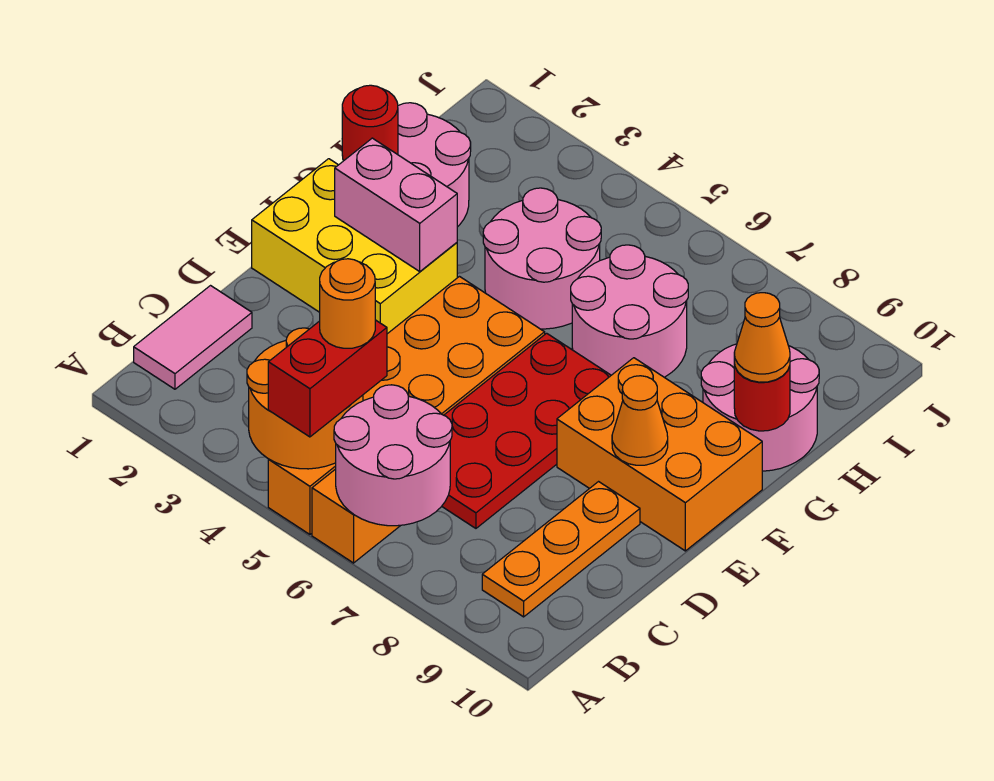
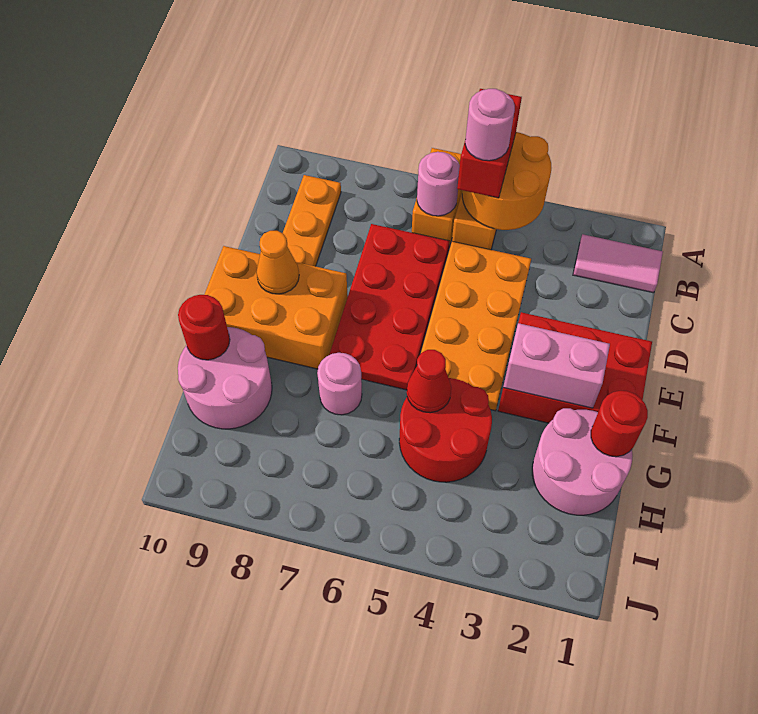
pink 2x2 round brick [334,385,452,526] -> pink 1x1 round brick [417,152,460,216]
pink 1x2 tile [134,286,252,389] -> pink 1x2 tile turned to [573,234,663,293]
orange 1x1 round brick [320,259,375,348] -> pink 1x1 round brick [465,89,515,161]
yellow 2x3 brick [252,159,457,334] -> red 2x3 brick [498,312,652,423]
pink 2x2 round brick [483,188,601,329] -> red 2x2 round brick [399,378,492,482]
none -> red 1x1 cone [407,350,451,413]
pink 2x2 round brick [571,245,688,377] -> pink 1x1 round brick [317,353,362,415]
orange 1x1 cone [734,293,790,382] -> none

